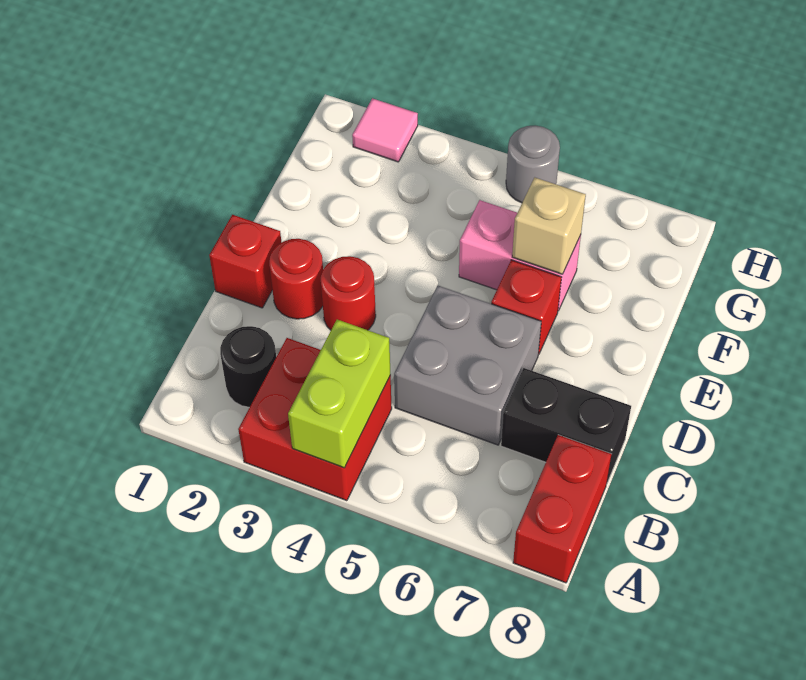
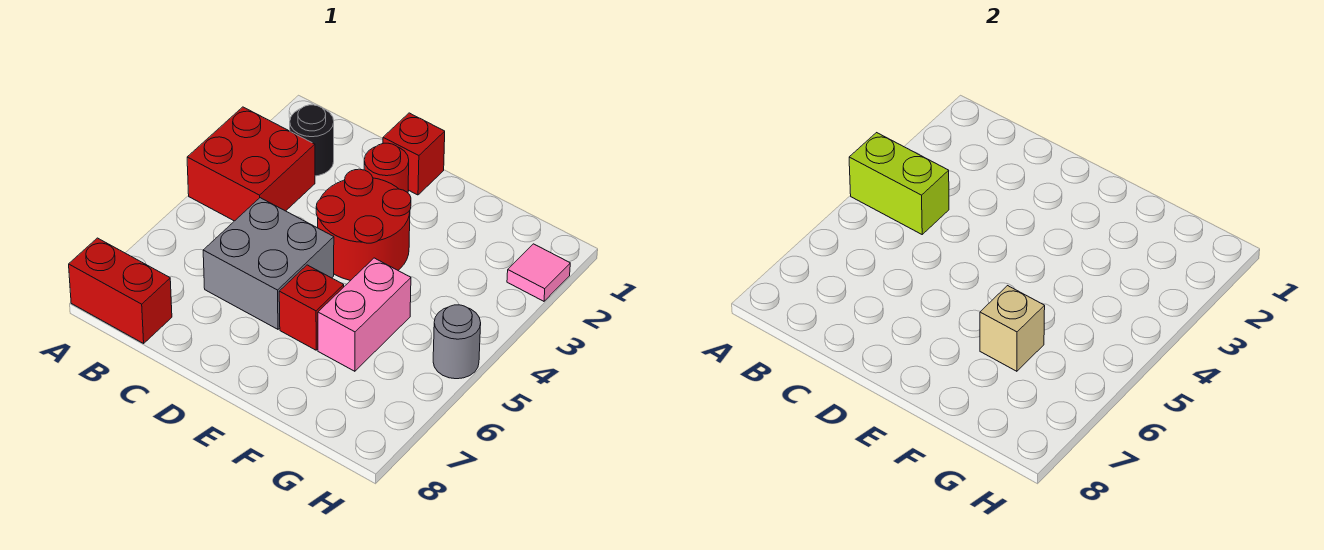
black 1x2 brick [501,368,631,484] -> none
red 1x1 round brick [321,256,376,330] -> red 2x2 round brick [316,169,411,280]

